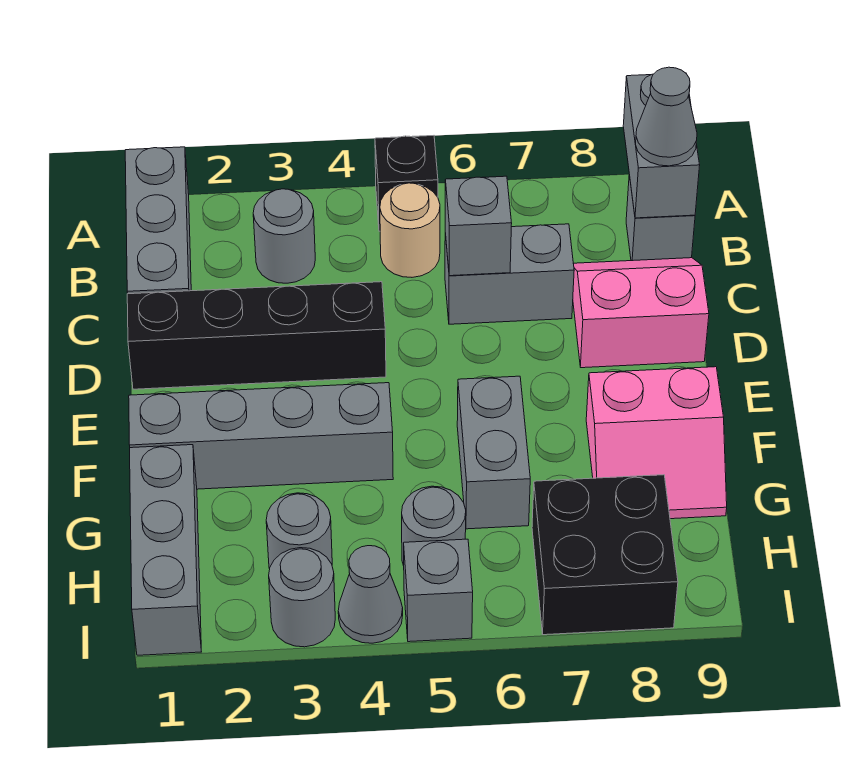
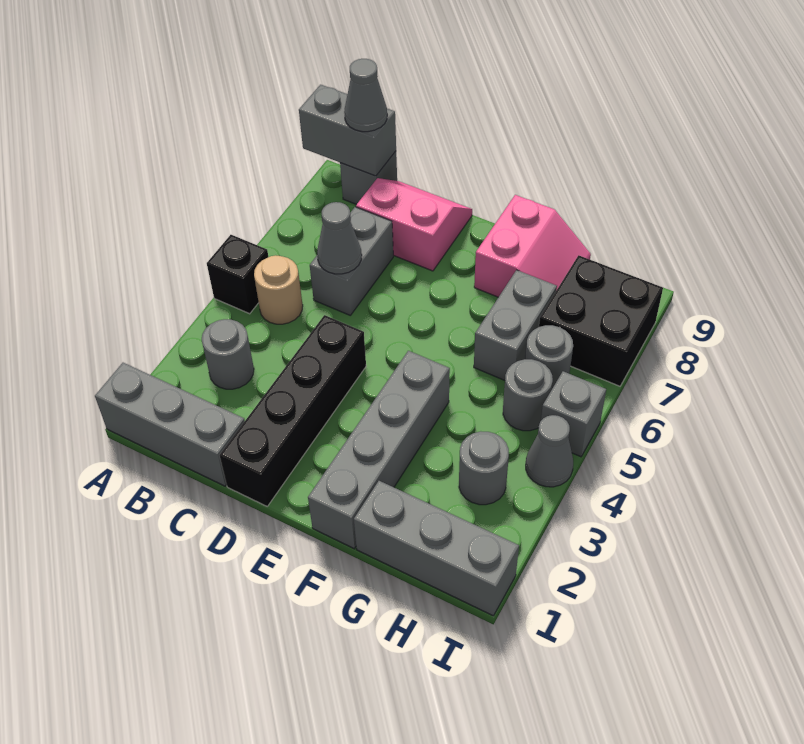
grey 1x1 brick [445,176,512,276] -> grey 1x1 cone [317,202,362,274]
pink 2x2 slope [573,258,709,368] -> pink 2x2 slope turned to [356,178,472,271]
grey 1x2 brick [457,376,530,529] -> grey 1x2 brick turned to [474,270,557,380]
grey 1x1 round brick [269,548,335,647] -> grey 1x1 round brick moved to [525,325,573,388]

